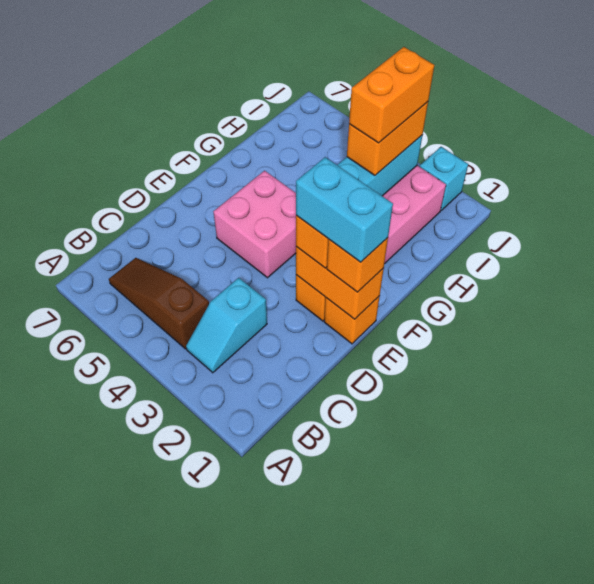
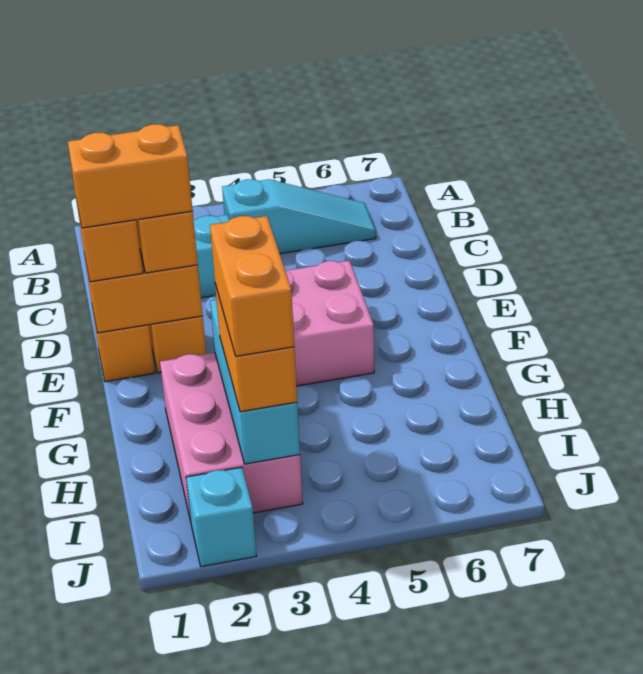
brown 1x3 slope [109,258,209,349] -> cyan 1x3 slope [222,179,376,254]
cyan 1x2 brick [296,157,393,262] -> orange 1x2 brick [68,124,193,228]

